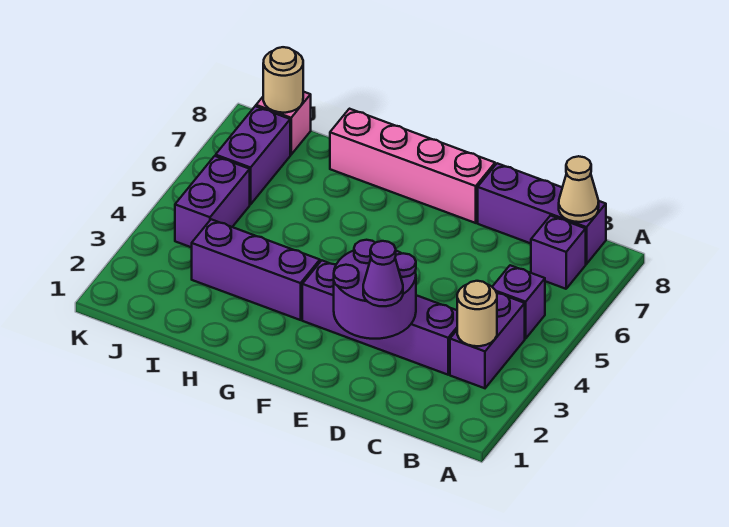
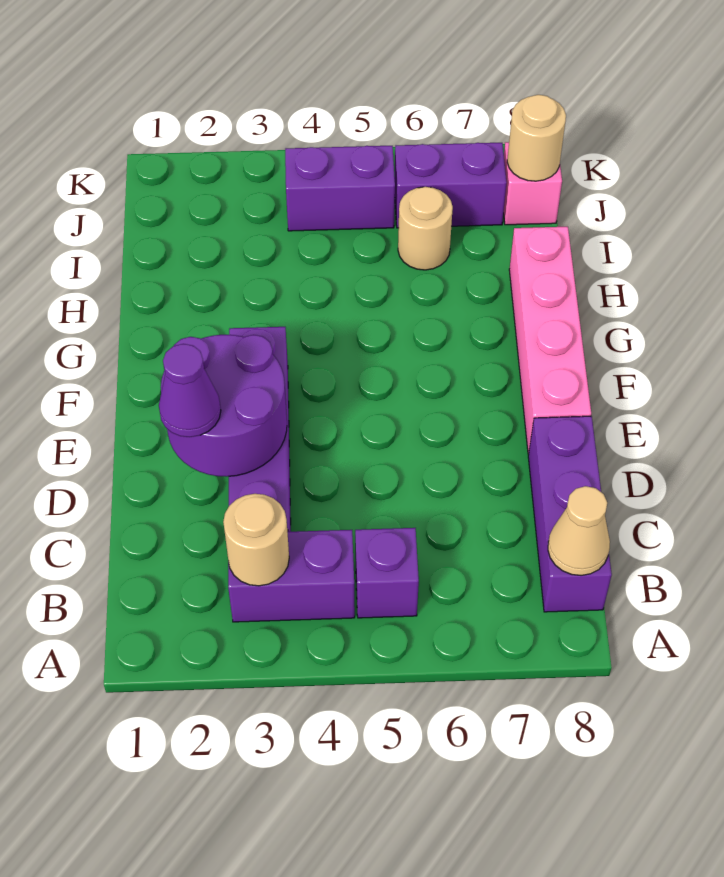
purple 1x1 brick [531,216,586,289] -> none
purple 1x3 brick [192,219,320,320] -> none
none -> tan 1x1 round brick [398,187,453,270]

